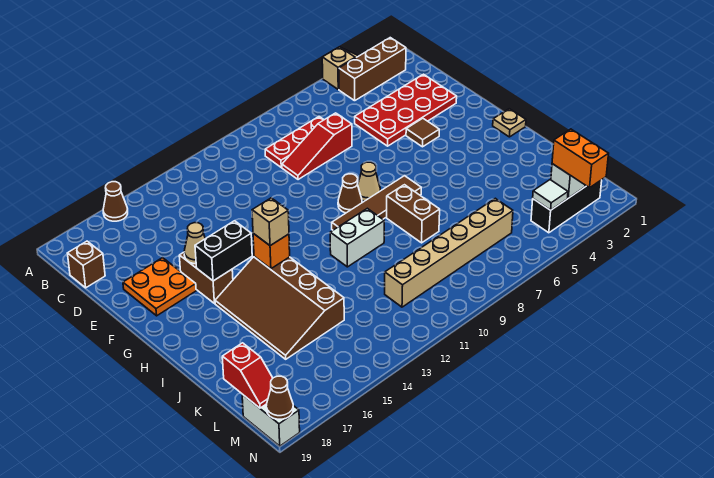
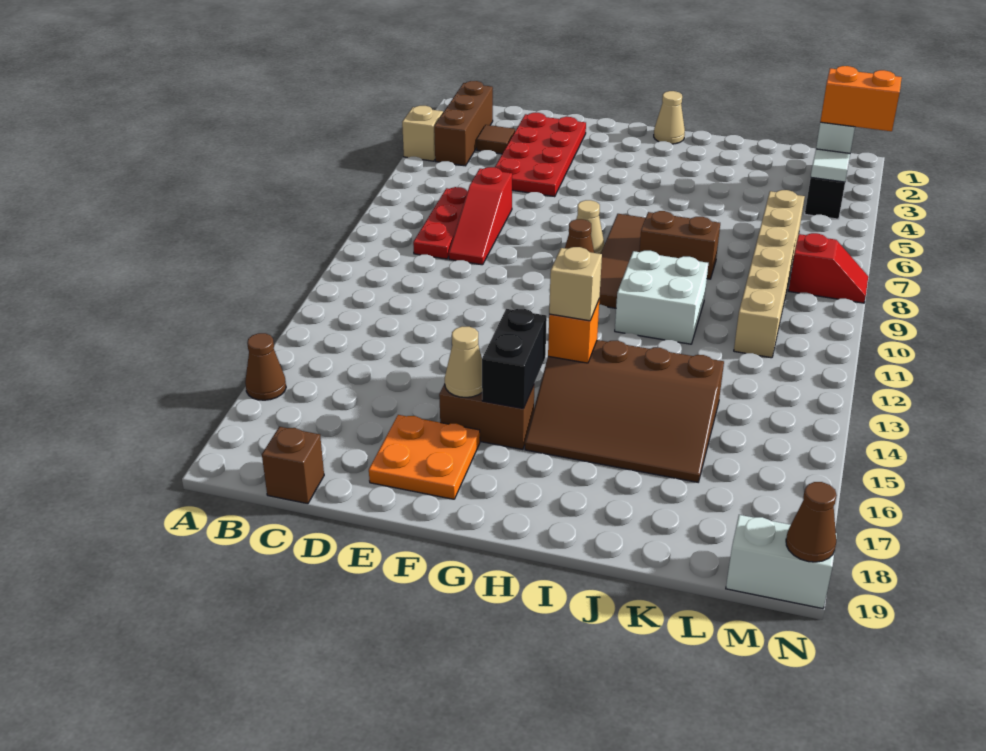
brown 1x1 tile [406,118,439,147] -> brown 1x1 tile moved to [477,125,515,154]
tan 1x1 plate [493,109,526,137] -> tan 1x1 cone [654,91,685,144]
white 1x2 brick [330,208,384,267] -> white 2x2 brick [615,251,708,344]
red 1x2 slope [222,343,273,408] -> red 1x2 slope moved to [789,233,868,303]

